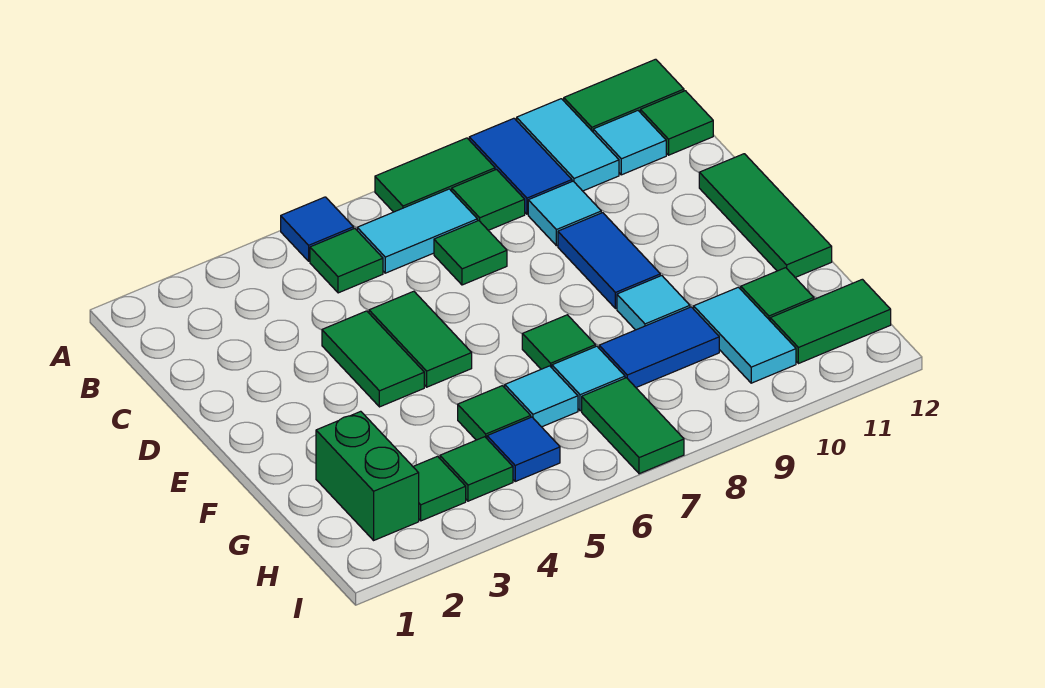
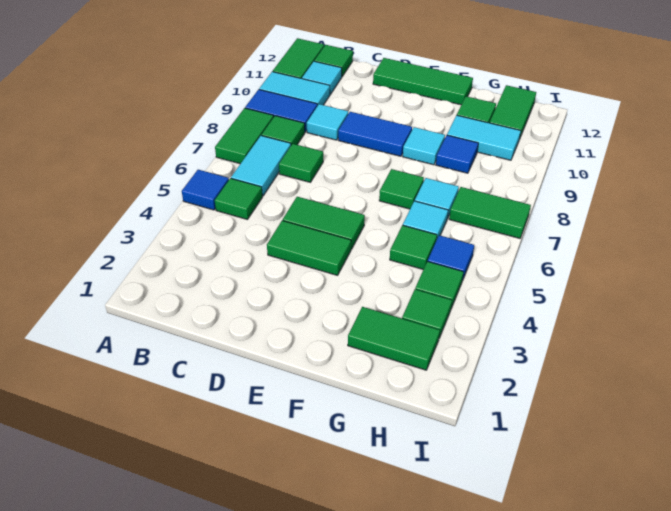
green 1x2 brick [316,411,419,540] -> green 1x2 tile [348,307,440,370]
blue 1x2 tile [599,307,719,387] -> blue 1x1 tile [436,135,478,173]

